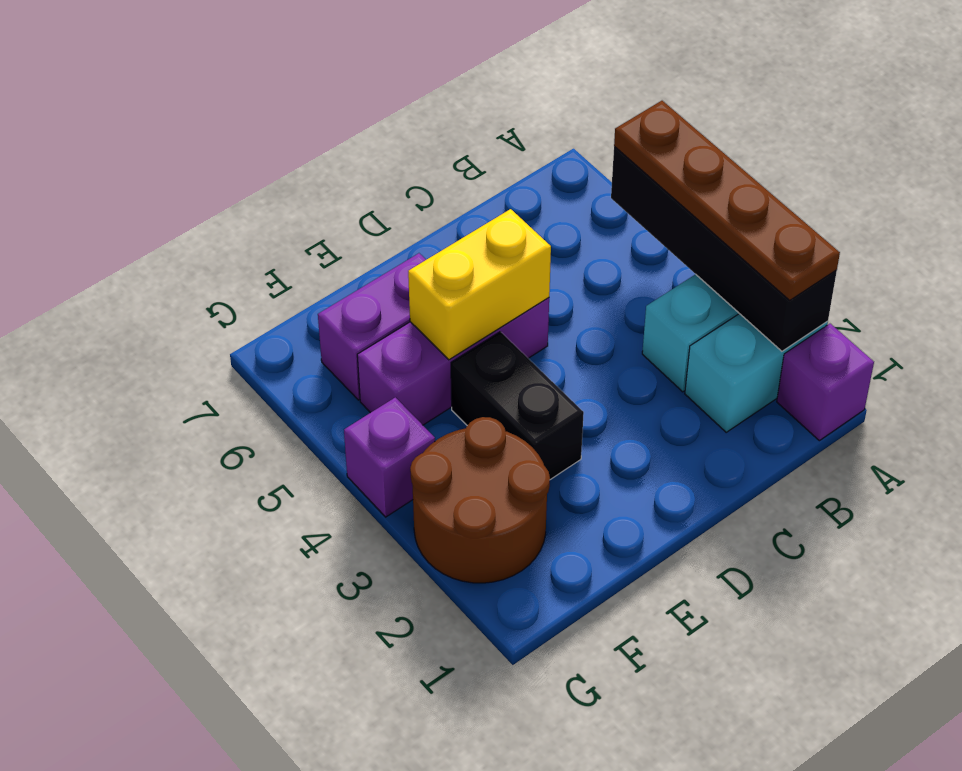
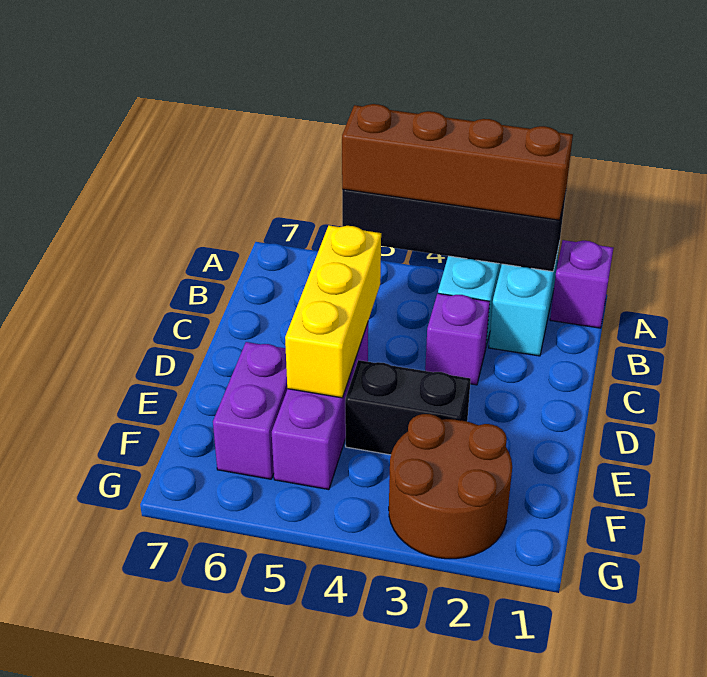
brown 1x4 plate [614,101,840,300] -> brown 1x4 brick [342,104,573,220]
yellow 1x2 brick [408,209,551,360] -> yellow 1x3 brick [285,225,381,398]
purple 1x1 brick [344,397,435,517] -> purple 1x1 brick moved to [425,293,490,385]

